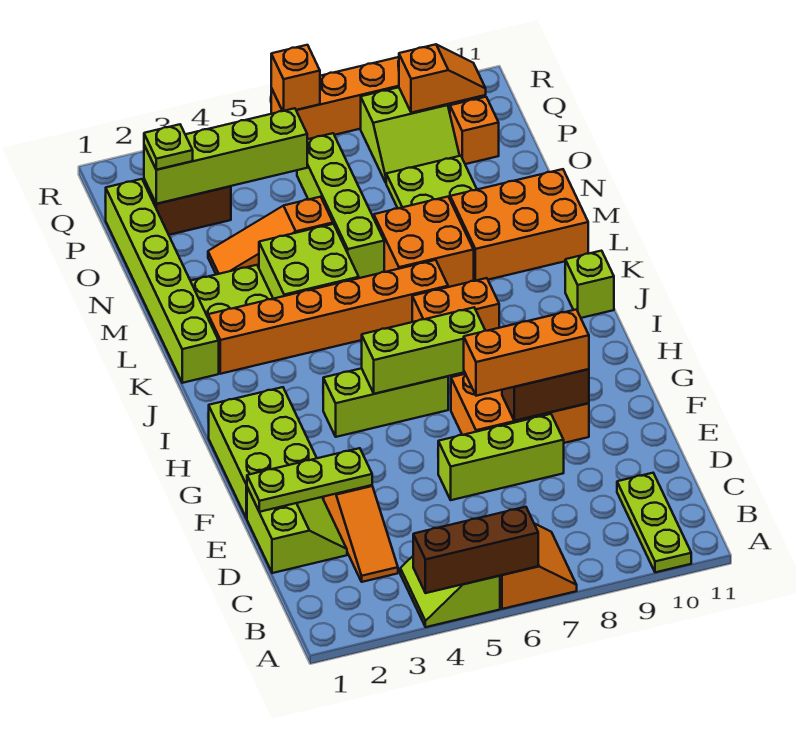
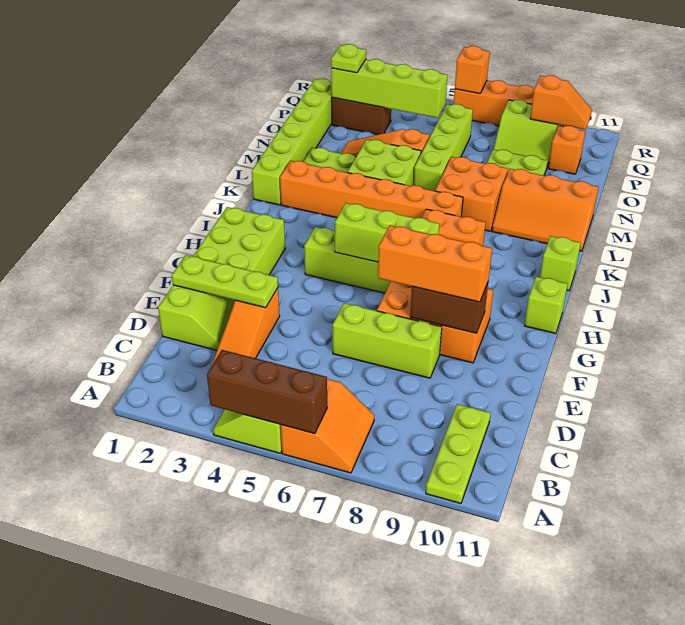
none -> lime 1x1 brick [525,277,567,333]
orange 2x3 brick [450,169,588,281] -> orange 2x3 slope [492,169,598,251]

